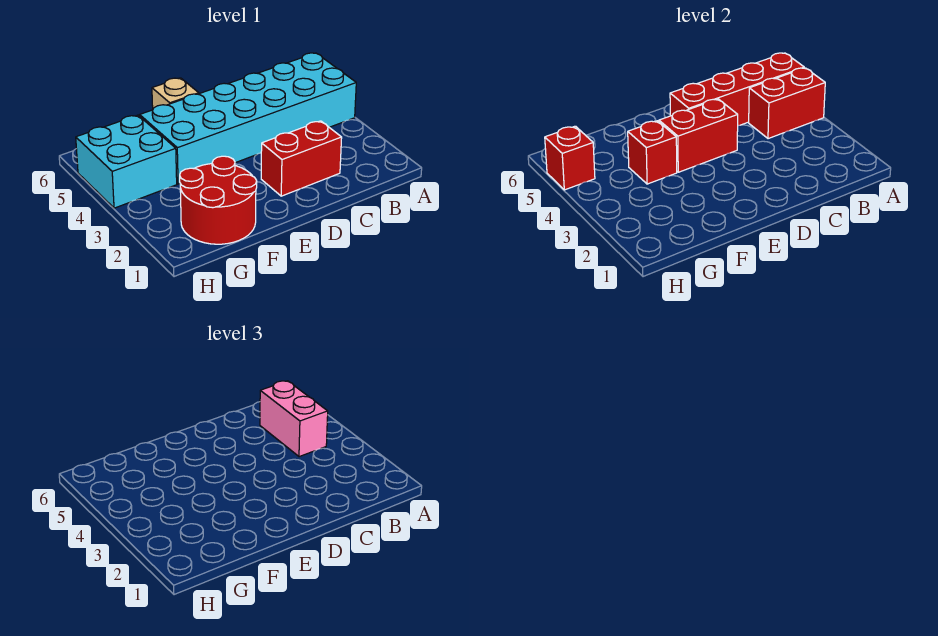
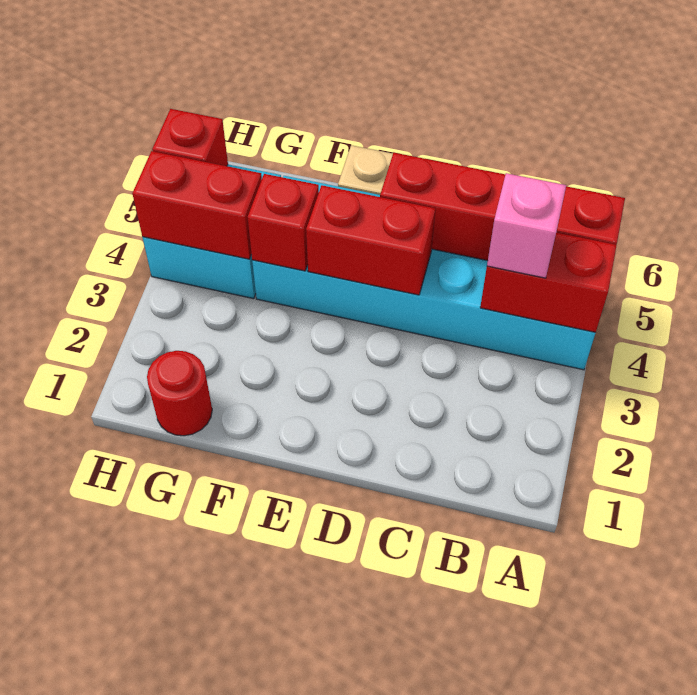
pink 1x2 brick [260,381,328,457] -> pink 1x1 brick [487,173,566,278]
red 1x2 brick [261,121,342,196] -> red 1x2 brick moved to [132,151,262,259]
red 2x2 round brick [180,156,257,244] -> red 1x1 round brick [147,351,212,436]

